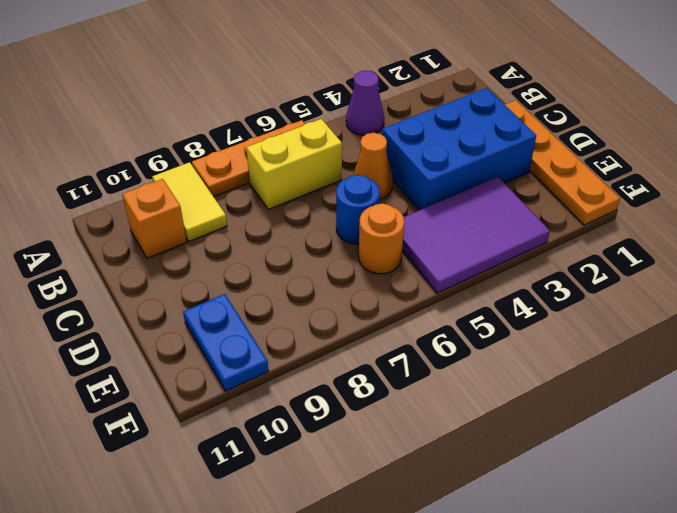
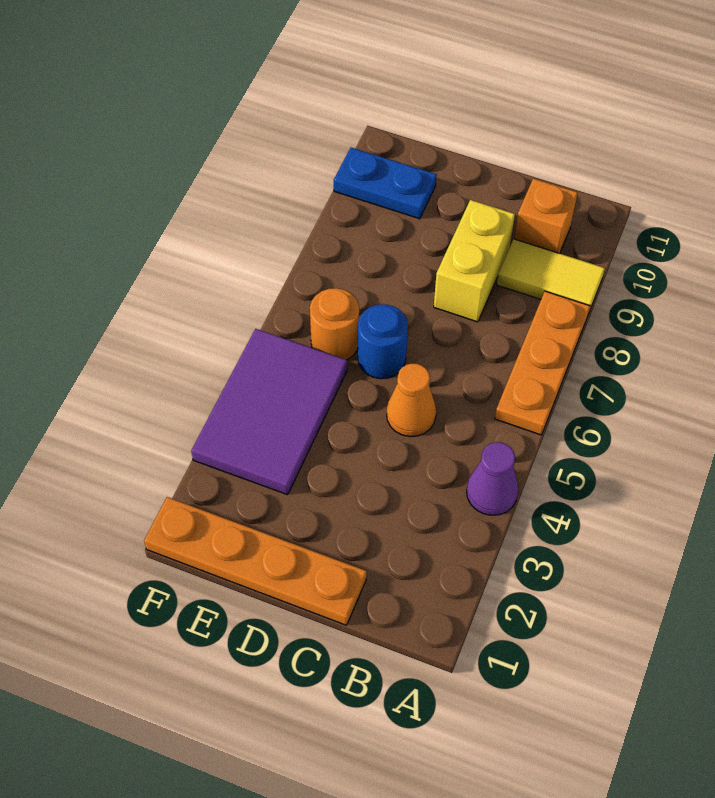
yellow 1x2 brick [246,119,342,209] -> yellow 1x2 brick moved to [434,200,515,322]
blue 2x3 brick [382,88,536,210] -> none

